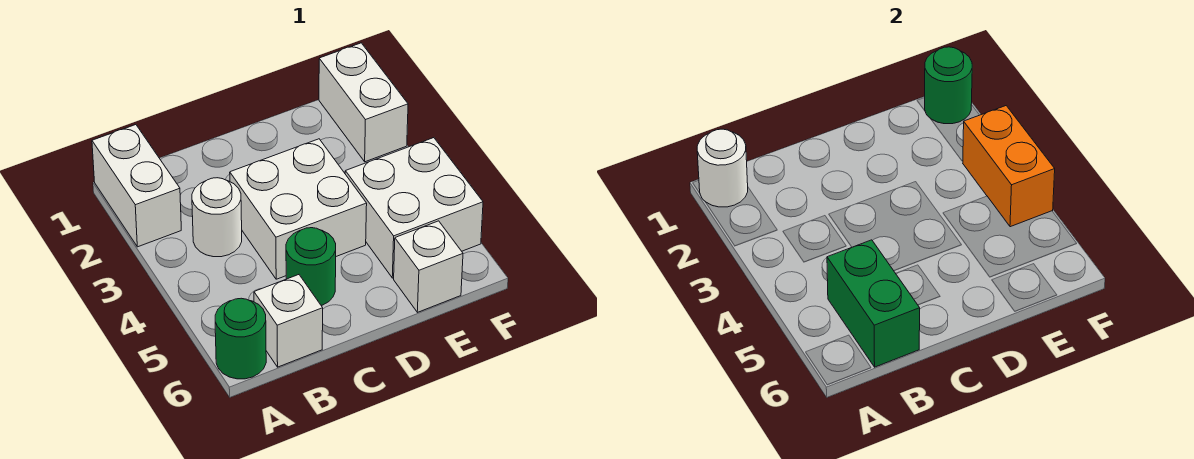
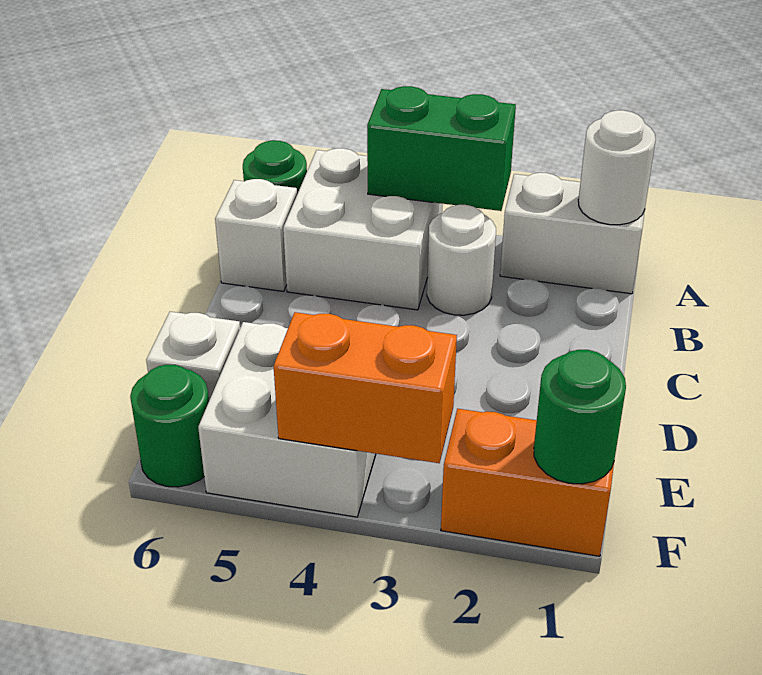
green 1x2 brick [827,240,920,367] -> green 1x2 brick moved to [367,86,516,211]
white 2x2 brick [230,139,367,279] -> white 2x2 brick moved to [283,148,443,310]
green 1x1 round brick [286,228,336,306] -> green 1x1 round brick moved to [130,365,209,487]
white 1x2 brick [319,43,408,162] -> orange 1x2 brick [441,409,614,556]

